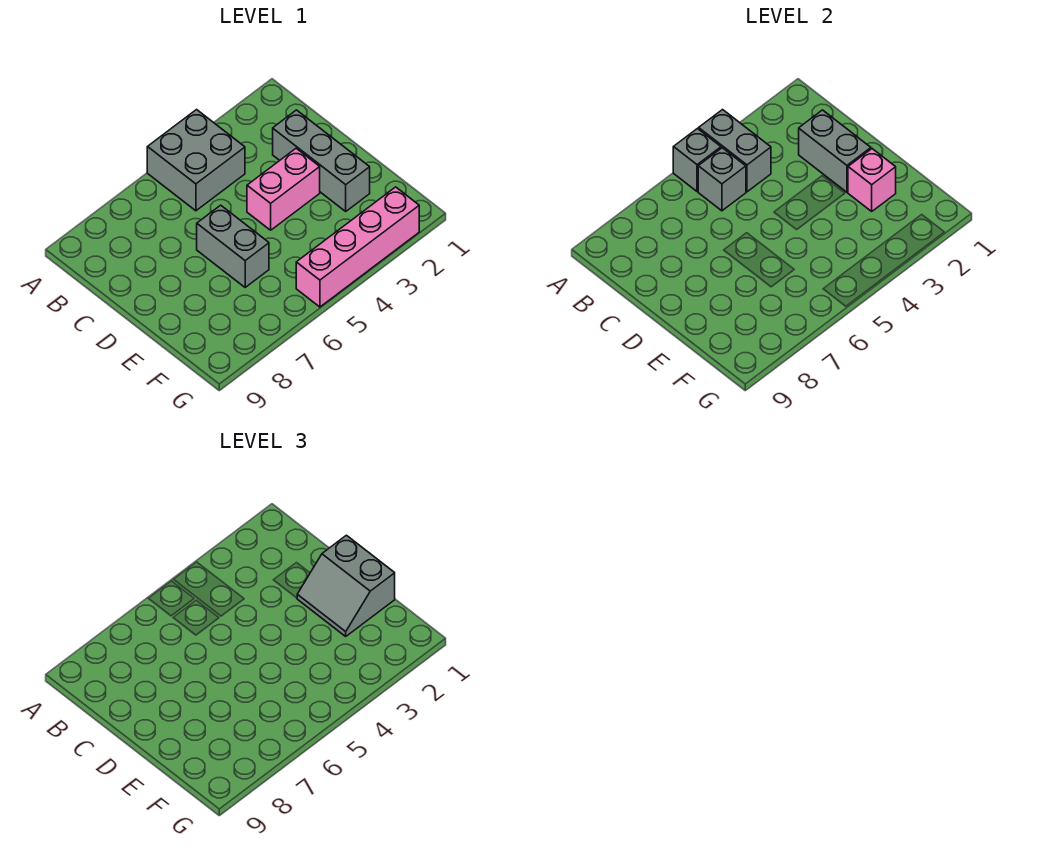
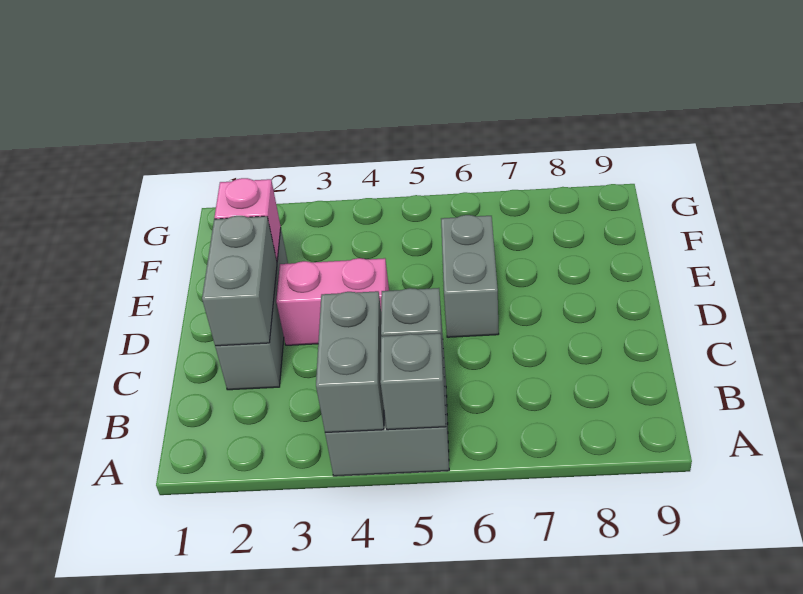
grey 2x2 slope [297,535,395,636] -> none
pink 1x4 brick [296,187,419,307] -> none

